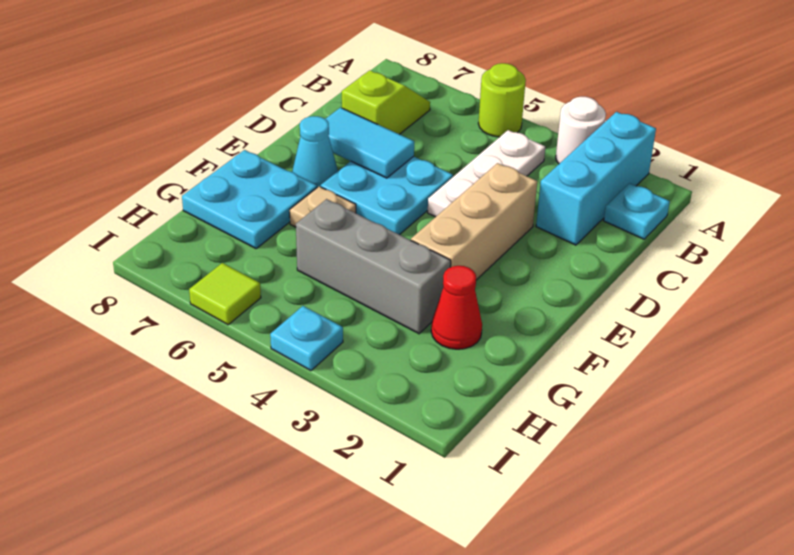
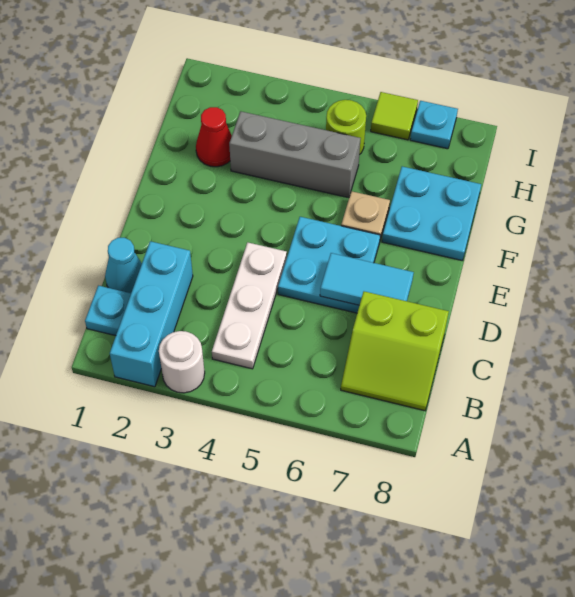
lime 1x1 round brick [478,63,526,137] -> lime 1x1 round brick moved to [326,100,366,155]
lime 1x2 slope [342,70,430,134] -> lime 2x2 slope [341,291,449,411]
tan 1x3 brick [411,163,537,280] -> none
cyan 1x1 cone [292,116,338,187] -> cyan 1x1 cone moved to [105,238,142,293]
cyan 1x1 plate [270,306,343,371] -> cyan 1x1 plate moved to [410,101,458,149]

